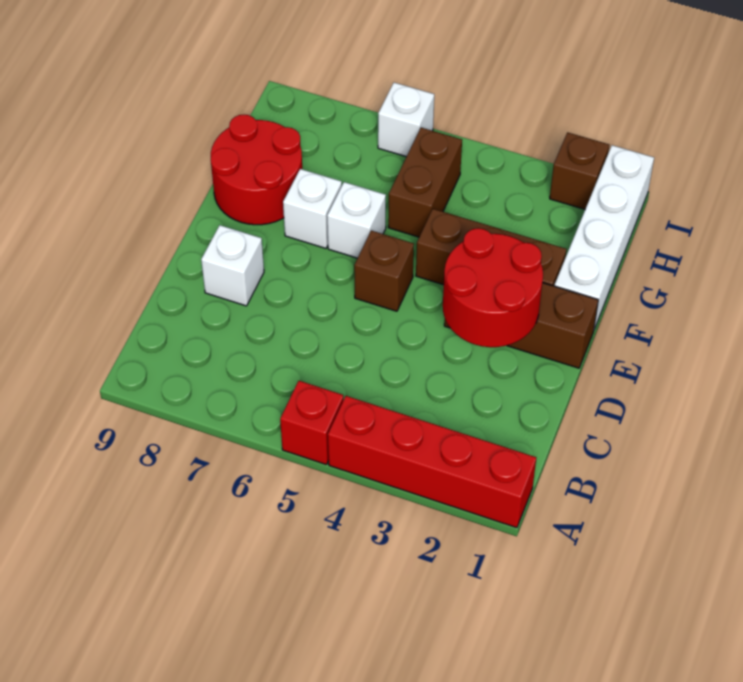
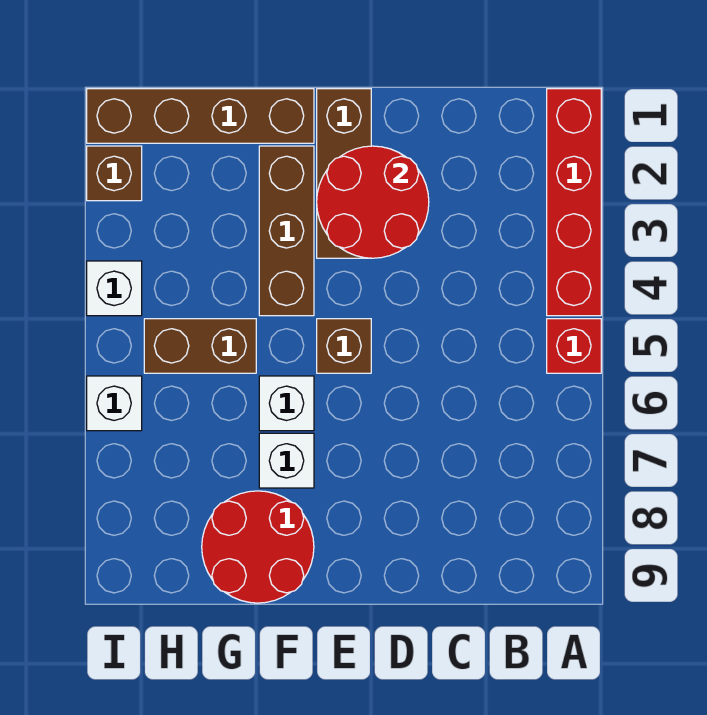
white 1x1 brick [201,225,264,306] -> white 1x1 brick moved to [87,261,142,316]
white 1x4 brick [554,145,654,329] -> brown 1x4 brick [87,89,314,143]

